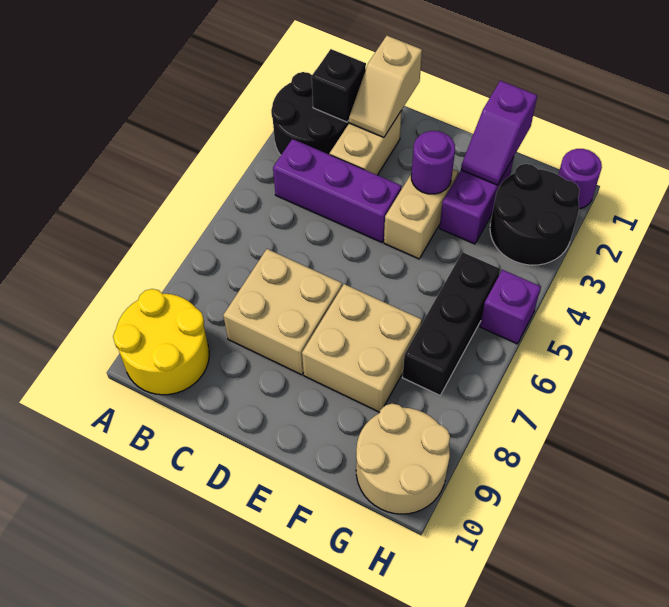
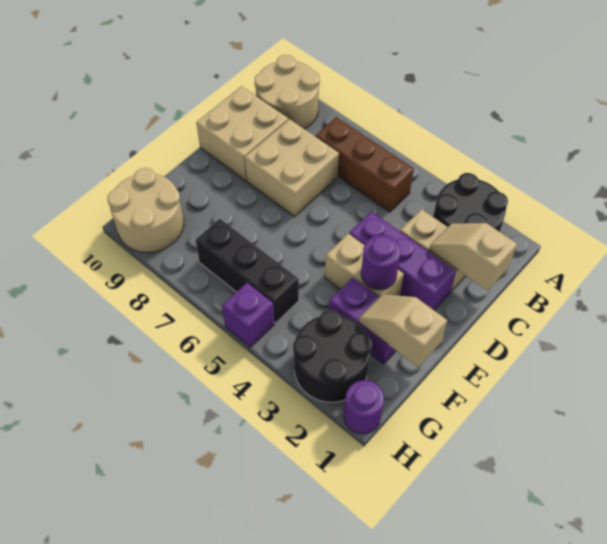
yellow 2x2 round brick [113,289,209,395] -> tan 2x2 round brick [255,55,320,129]
black 1x1 brick [312,49,366,122] -> none
purple 1x3 brick [273,139,402,242] -> purple 1x3 brick turned to [349,212,456,310]
none -> brown 1x3 brick [316,117,414,212]
tan 2x2 brick [302,284,422,412] -> tan 2x2 brick moved to [196,86,288,181]
purple 1x2 slope [461,81,537,185] -> tan 1x2 slope [359,294,447,367]

